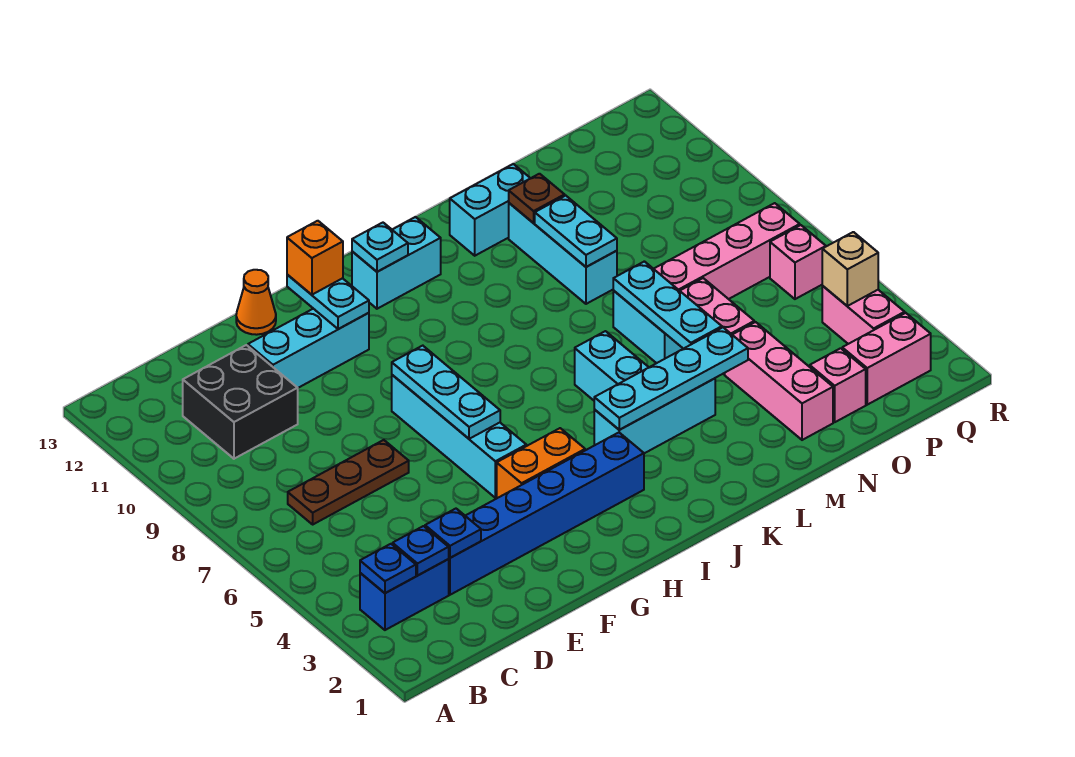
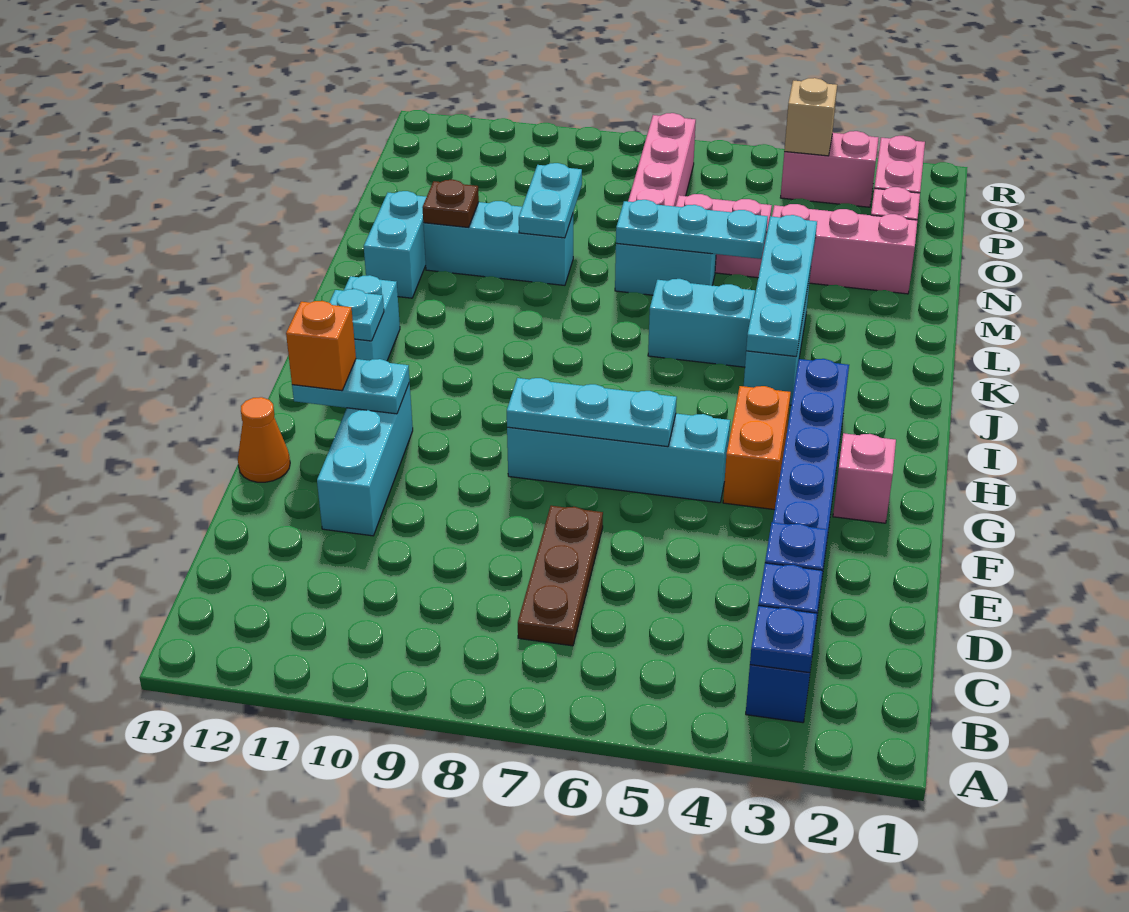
black 2x2 brick [183,345,298,459] -> none
cyan 1x2 plate [535,196,617,267] -> cyan 1x2 plate turned to [519,163,582,238]
pink 1x1 brick [770,225,826,299] -> pink 1x1 brick moved to [833,433,896,523]

